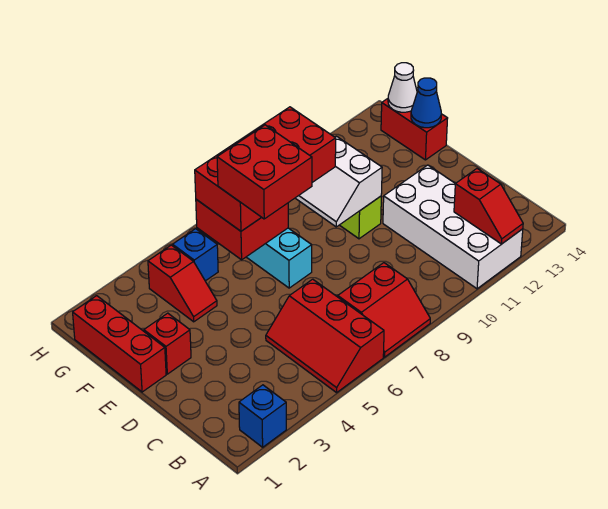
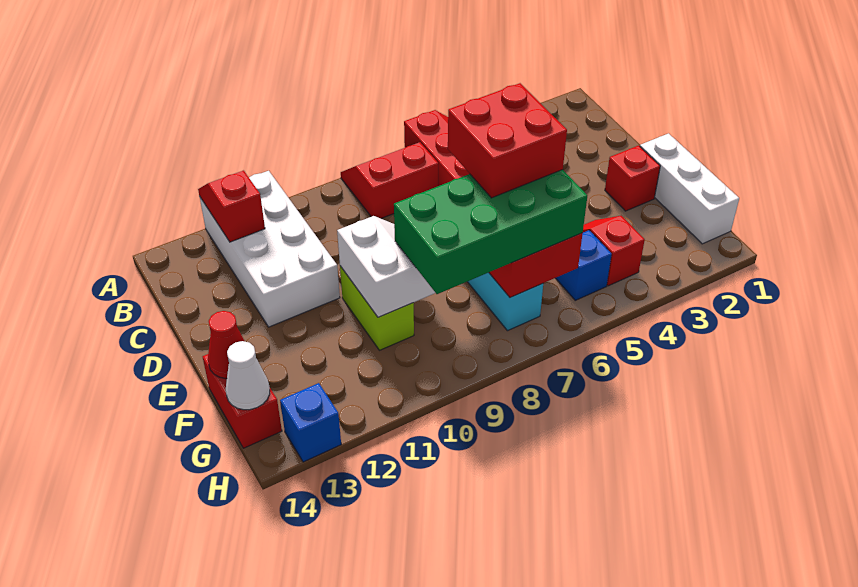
blue 1x1 brick [239,385,286,447] -> blue 1x1 brick moved to [280,383,341,462]
red 1x3 brick [73,296,166,392] -> white 1x3 brick [640,133,739,244]
red 2x4 brick [195,107,336,231] -> green 2x4 brick [394,170,587,294]
blue 1x1 cone [411,78,441,128] -> red 1x1 cone [208,311,245,379]

